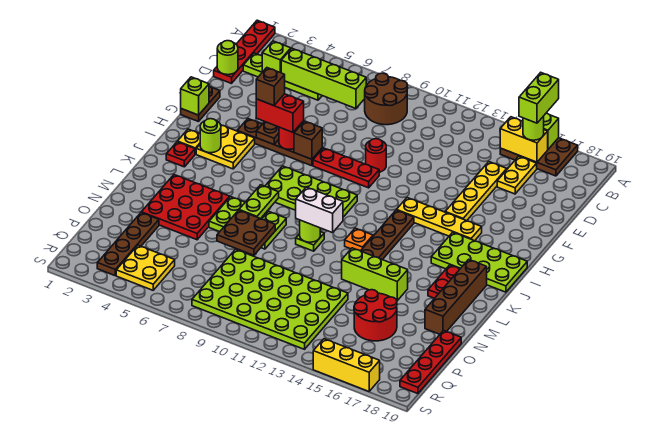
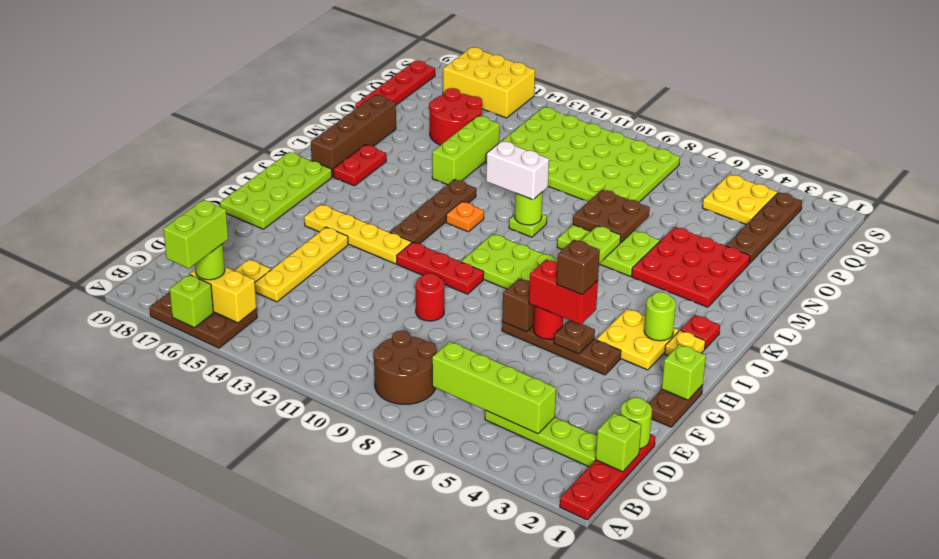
lime 1x1 brick [262,41,291,73] -> lime 1x1 brick moved to [596,413,641,472]
red 1x3 plate [313,148,379,188] -> red 1x3 plate moved to [397,242,484,294]
lime 2x4 plate [431,232,527,292] -> lime 2x4 plate turned to [220,152,332,229]
lime 1x3 brick [342,248,408,301] -> lime 1x3 brick turned to [432,116,499,185]
yellow 1x3 brick [313,339,380,391] -> yellow 2x3 brick [443,47,535,118]

